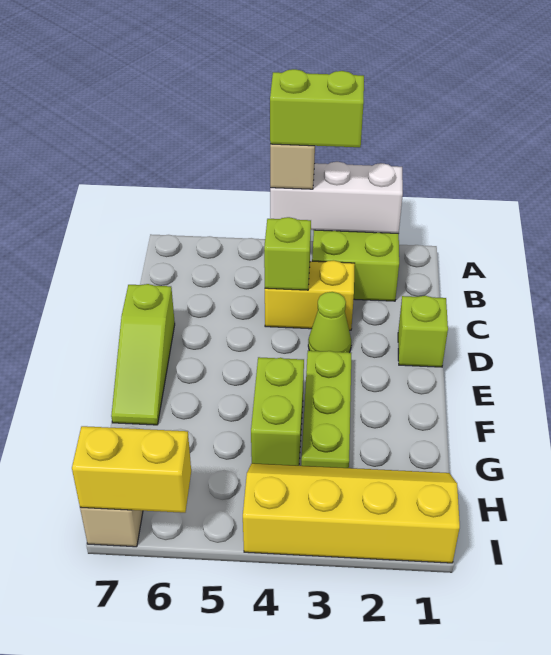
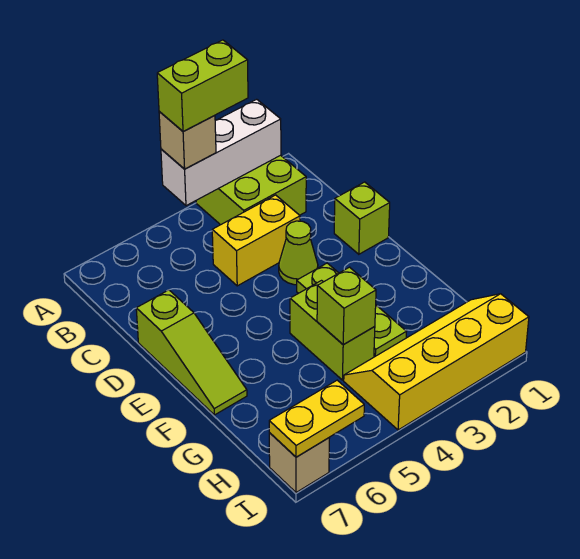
lime 1x1 brick [264,217,311,290] -> lime 1x1 brick moved to [317,267,376,345]
yellow 1x2 brick [72,426,191,513] -> yellow 1x2 plate [269,380,364,457]

